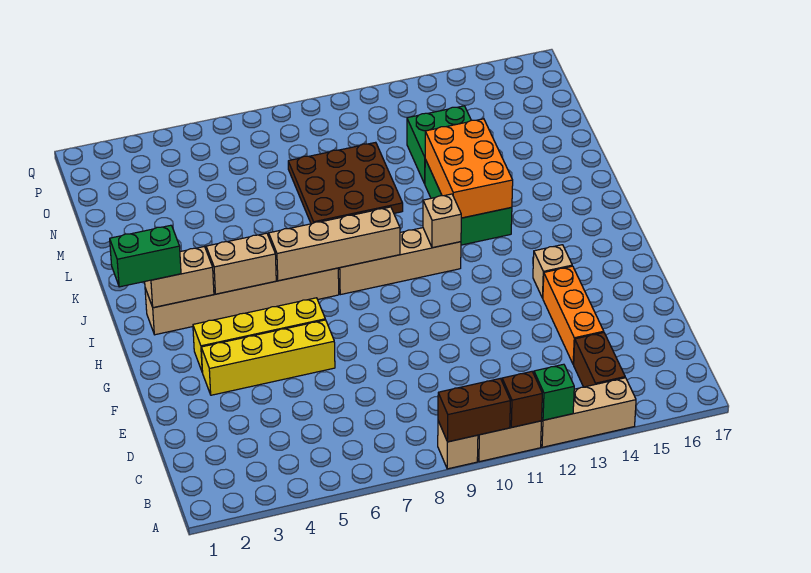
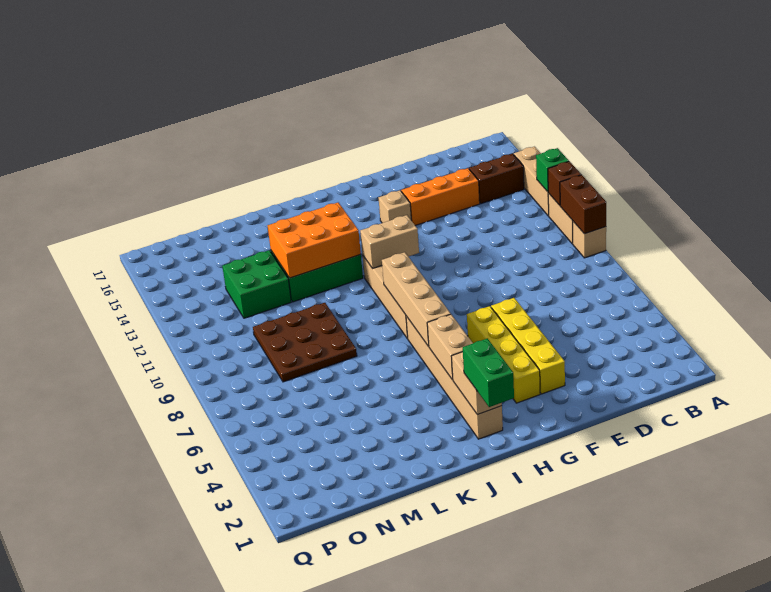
tan 1x1 brick [423,194,461,248] -> tan 1x2 brick [360,215,419,269]

